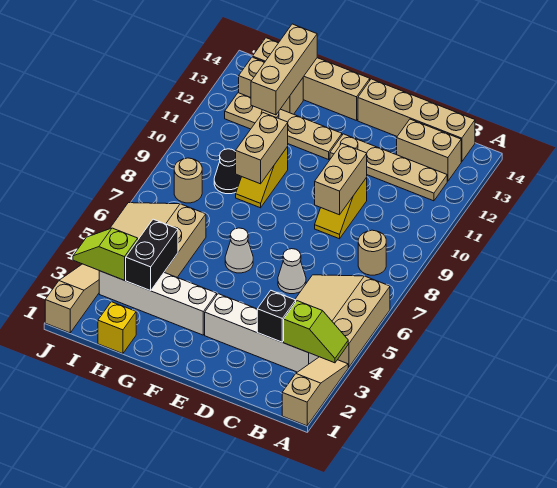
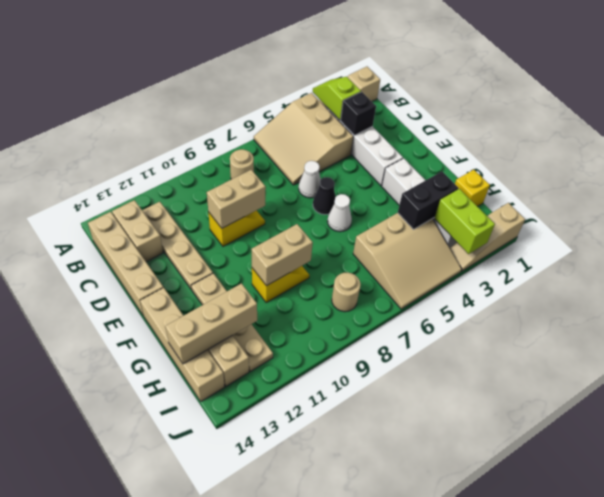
tan 3x3 slope [295,275,390,367] -> tan 3x3 slope turned to [254,93,353,185]
black 1x1 cone [214,149,242,194] -> black 1x1 cone moved to [313,177,336,215]
lime 1x2 slope [73,228,138,280] -> lime 1x2 brick [434,189,495,254]

